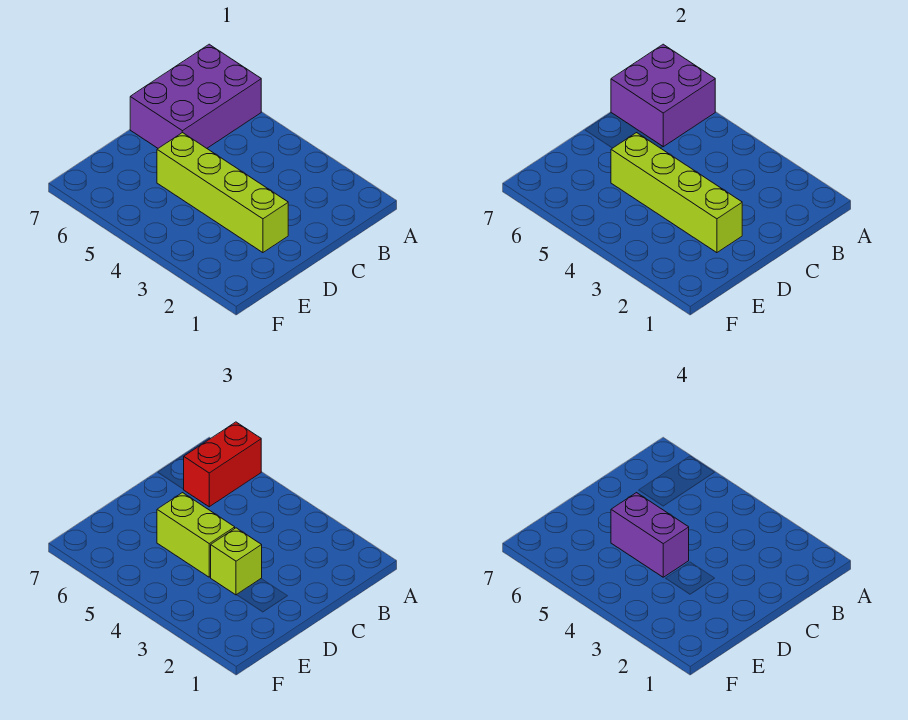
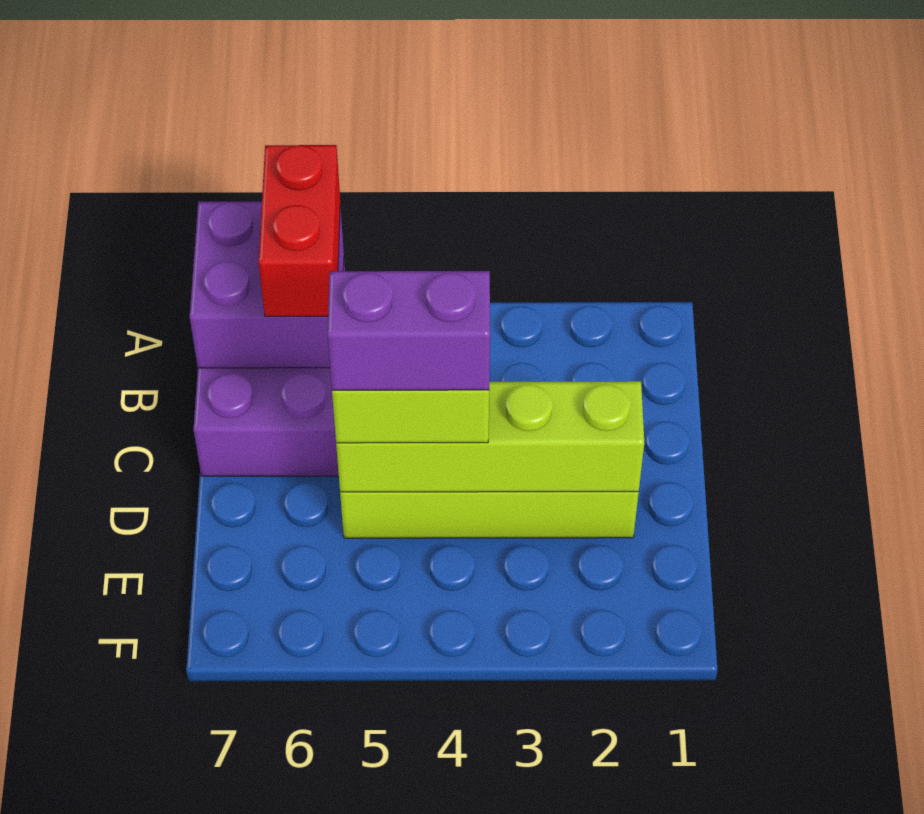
lime 1x1 brick [210,528,262,595] -> none

